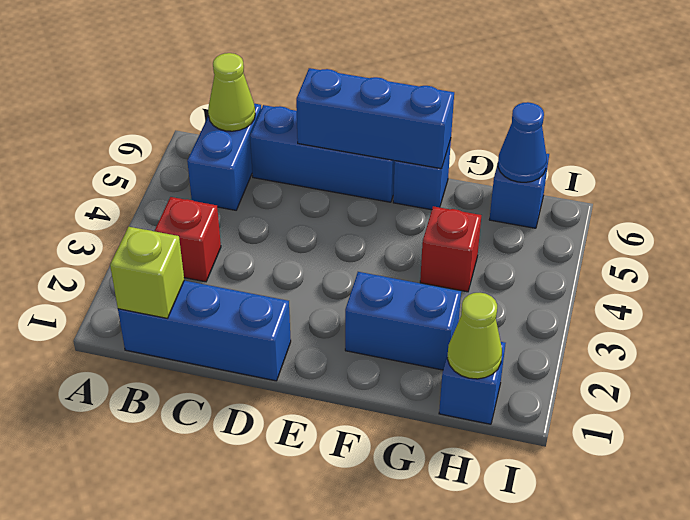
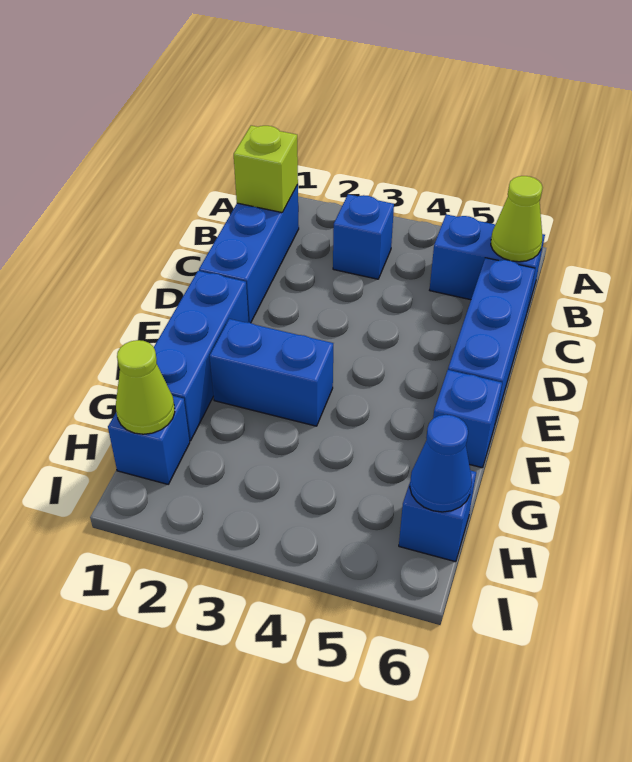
red 1x1 brick [155,197,221,282] -> blue 1x1 brick [333,194,394,279]
blue 1x3 brick [296,68,454,169] -> blue 1x3 brick moved to [154,271,249,441]
blue 1x2 brick [345,272,461,370] -> blue 1x2 brick turned to [210,319,333,426]
red 1x1 brick [420,206,481,292] -> none

